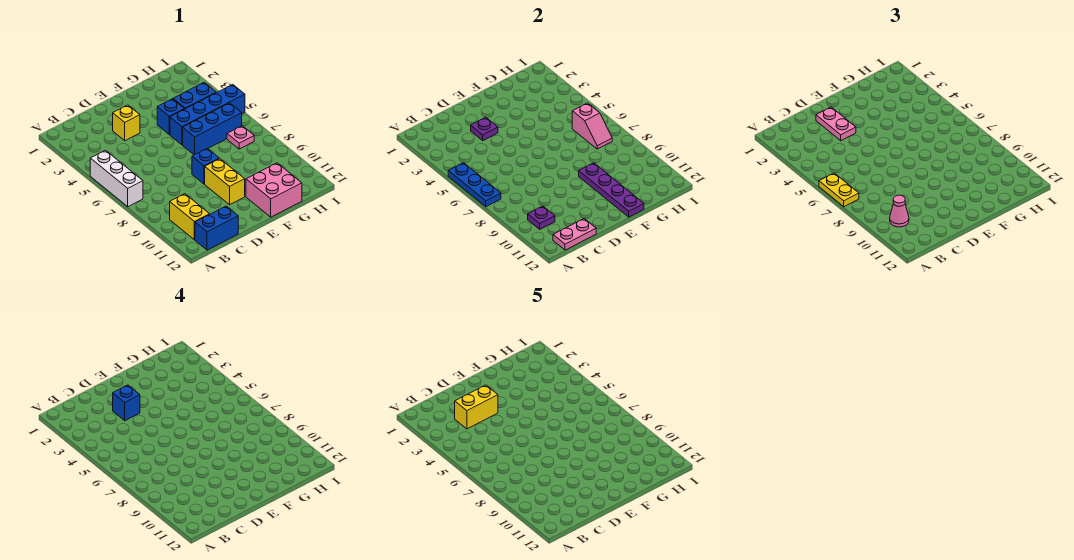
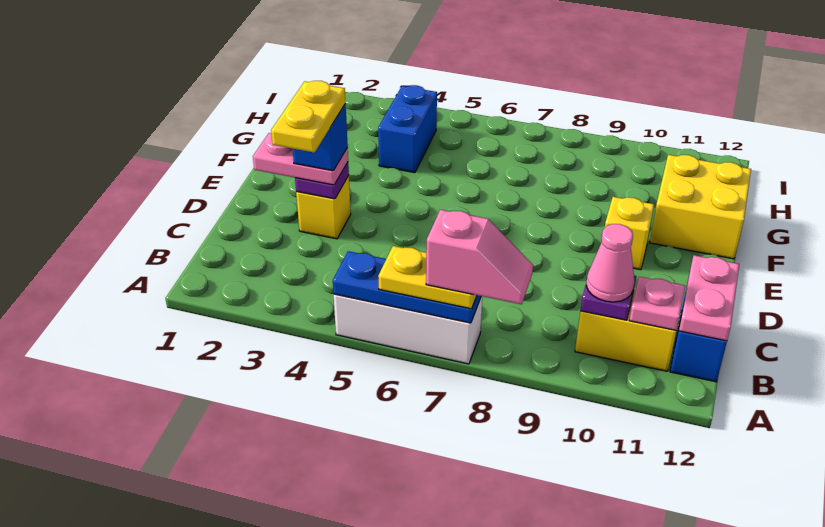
yellow 1x2 brick [455,385,498,429] -> yellow 1x2 plate [271,81,346,153]
blue 1x1 brick [192,148,219,184] -> none
yellow 1x2 brick [205,159,245,205] -> yellow 1x1 brick [605,197,654,270]
blue 1x1 brick [157,99,184,135] -> none
blue 1x4 brick [170,85,245,145] -> none
blue 1x3 brick [183,103,242,155] -> none
purple 1x4 plate [579,163,644,217] -> none
pink 2x2 brick [246,163,302,217] -> yellow 2x2 brick [650,155,751,259]
pink 1x2 slope [572,103,612,149] -> pink 1x2 slope moved to [426,210,533,304]
pink 1x1 plate [227,126,254,149] -> pink 1x1 plate moved to [629,277,685,330]

